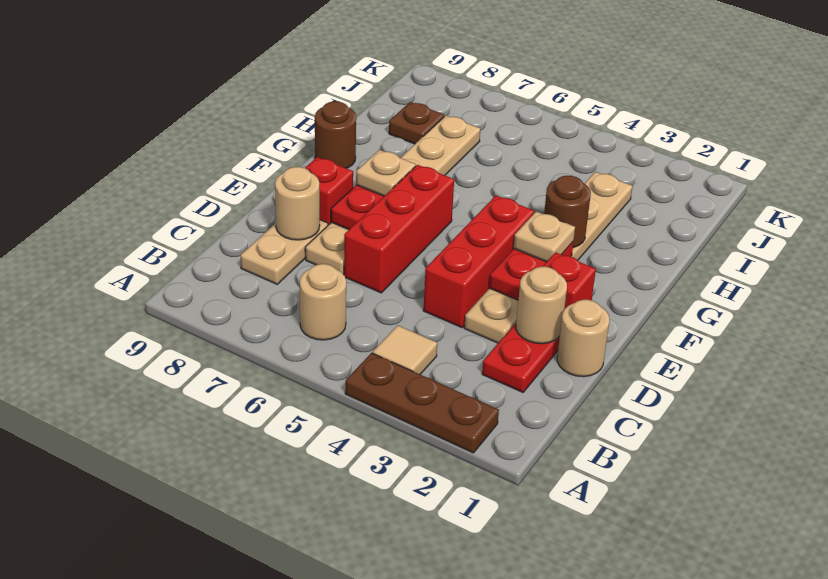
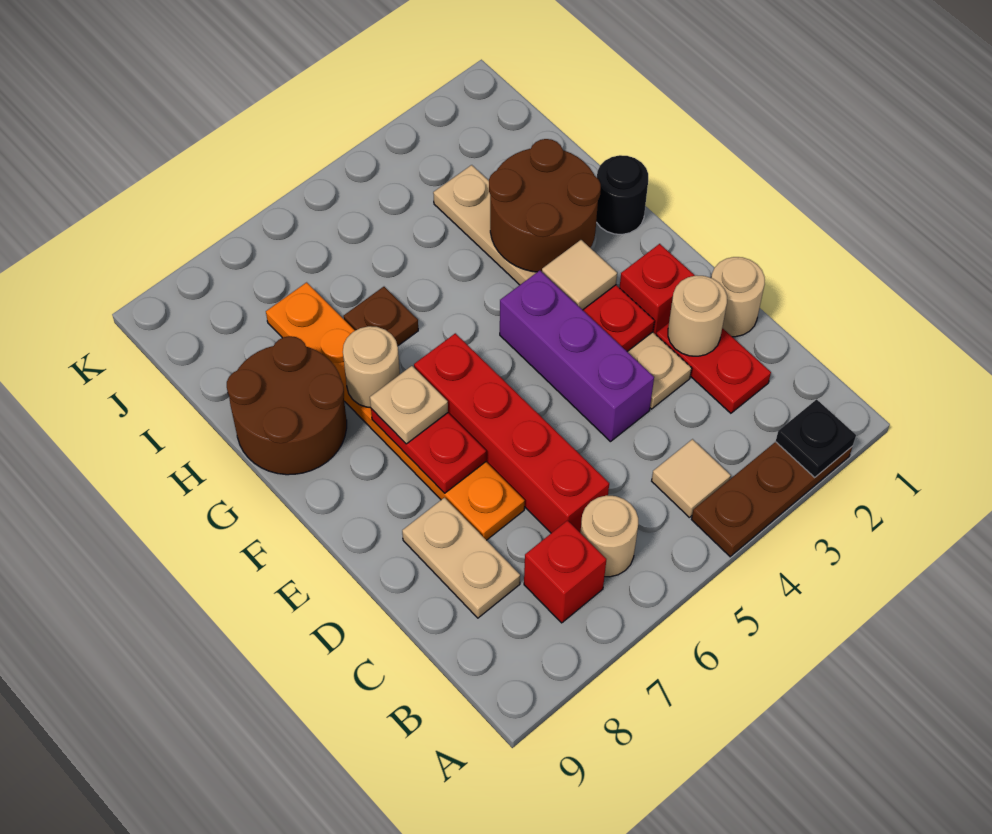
none -> black 1x1 plate [776,399,856,478]
red 1x3 brick [423,196,534,328] -> purple 1x3 brick [500,270,654,442]
red 1x3 brick [344,165,454,293] -> red 1x4 brick [414,333,609,533]
tan 1x6 plate [305,115,480,275] -> orange 1x6 plate [266,282,525,540]
tan 1x1 round brick [275,167,320,240] -> tan 1x1 round brick moved to [343,326,400,408]
red 1x1 brick [305,157,353,225] -> red 1x1 brick moved to [524,520,606,623]
tan 1x1 plate [513,211,575,262] -> tan 1x1 tile [542,240,617,310]
none -> black 1x1 round brick [596,155,648,234]
brown 1x1 round brick [544,176,591,248] -> brown 2x2 round brick [489,139,601,272]
brown 1x1 round brick [315,101,356,168] -> brown 2x2 round brick [227,336,347,475]
brown 1x1 plate [389,102,444,144] -> brown 1x1 plate moved to [344,287,418,346]

